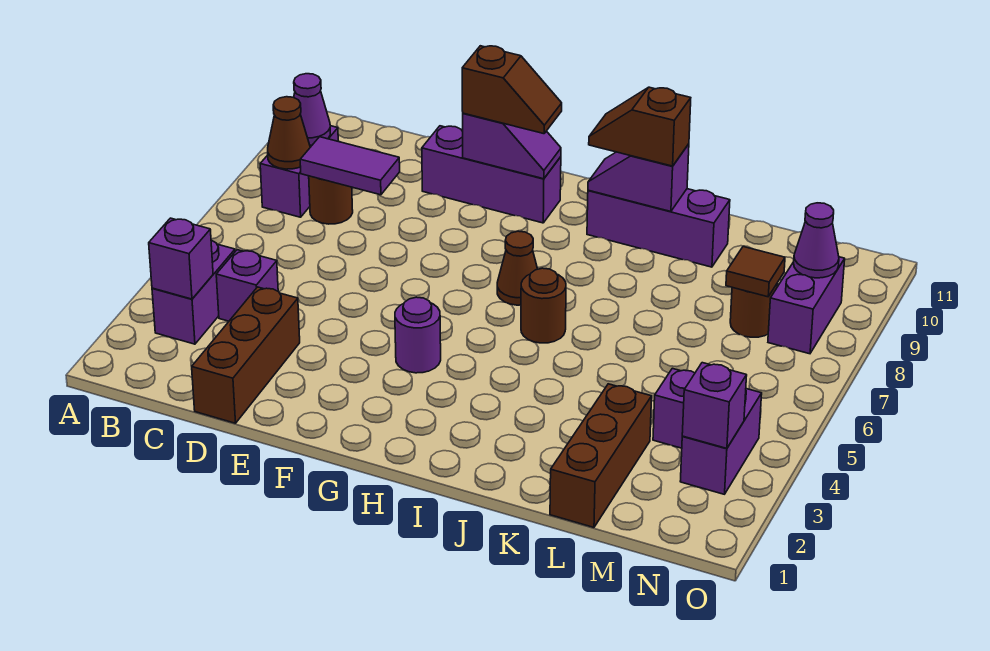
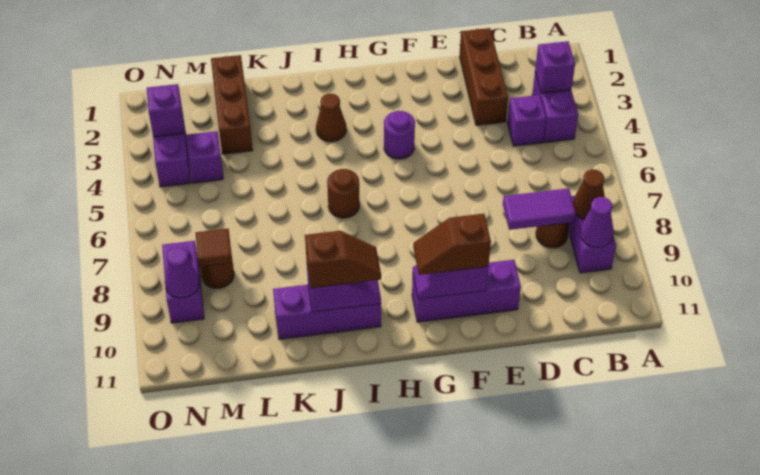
brown 1x1 cone [497,231,537,305] -> brown 1x1 cone moved to [316,94,346,142]

